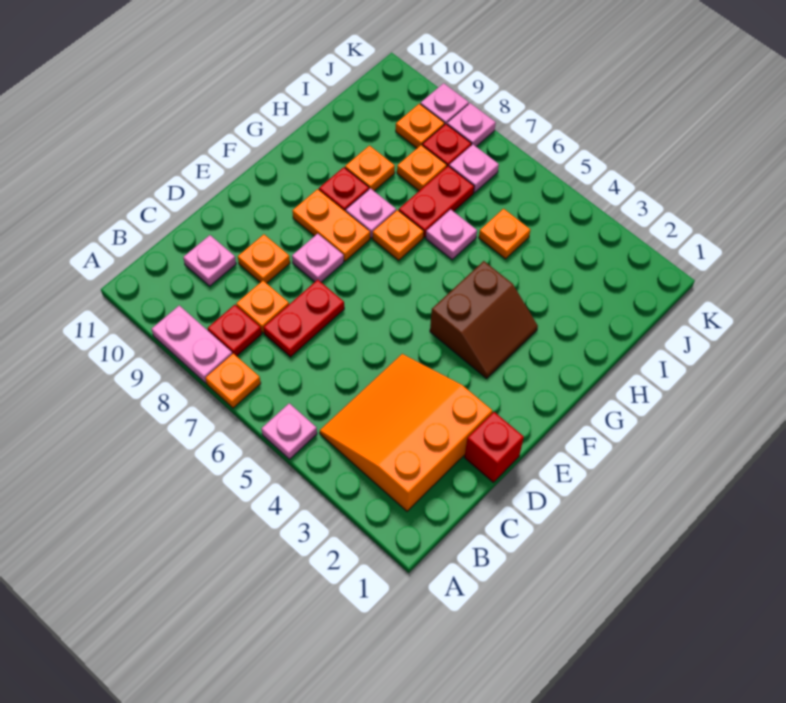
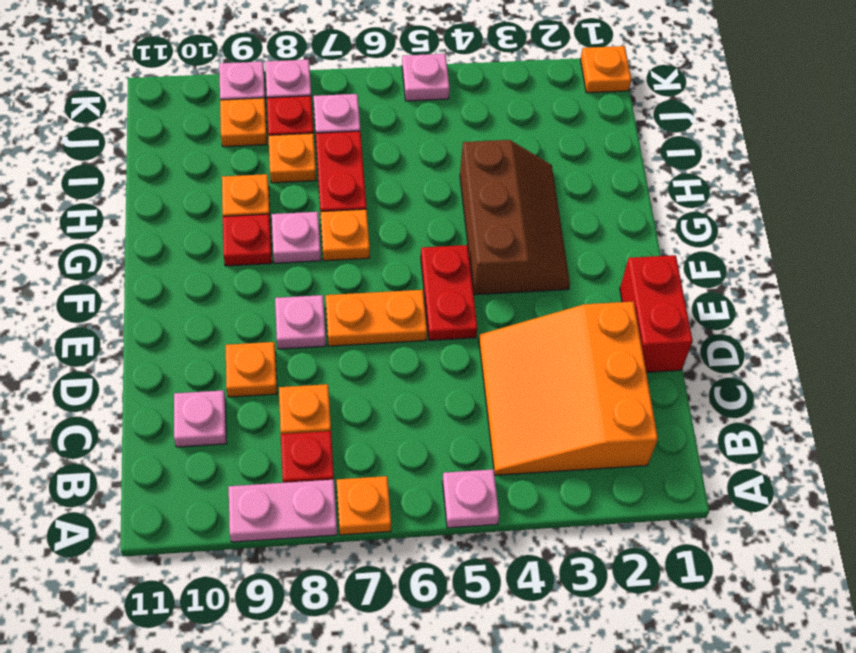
red 1x2 plate [263,280,344,357] -> red 1x2 plate moved to [421,245,477,340]
red 1x1 brick [464,412,524,482] -> red 1x2 brick [620,255,693,372]
brown 2x2 slope [430,261,538,378] -> brown 2x3 slope [460,140,570,295]
orange 1x2 plate [292,189,370,261] -> orange 1x2 plate moved to [325,290,427,346]
pink 1x1 plate [426,209,477,260] -> pink 1x1 plate moved to [402,54,450,101]
orange 1x1 plate [479,209,530,259] -> orange 1x1 plate moved to [580,46,631,93]

